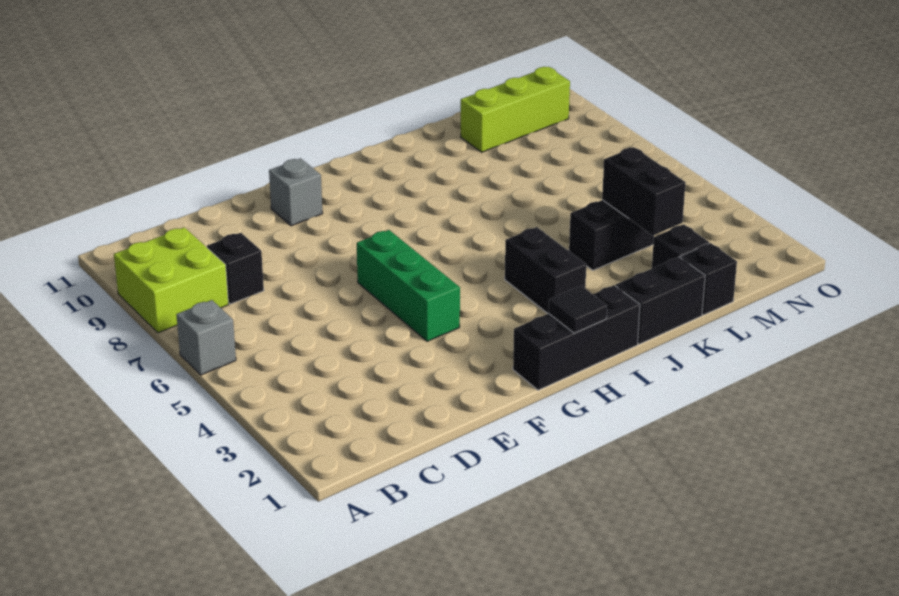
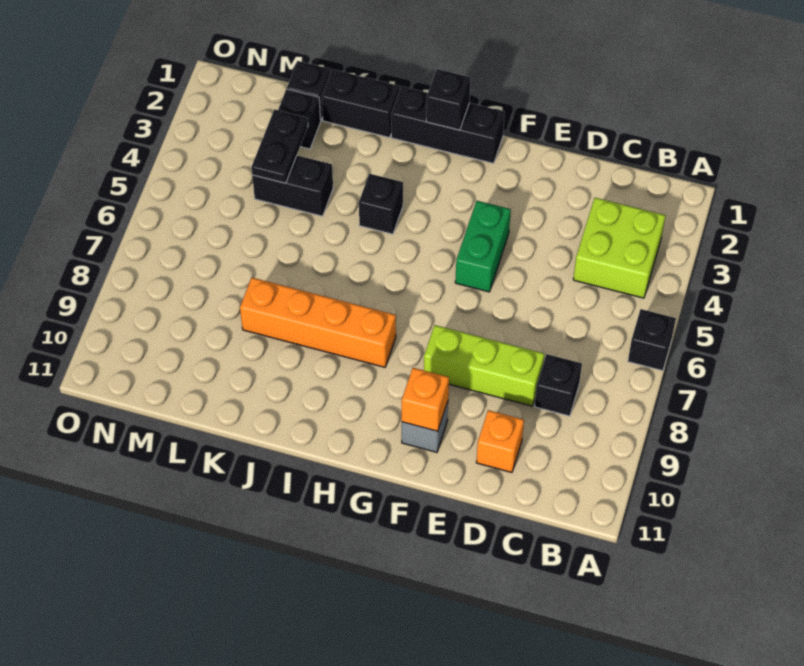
grey 1x1 brick [176,300,236,375] -> black 1x1 brick [628,309,676,371]
lime 2x2 brick [114,227,229,333] -> lime 2x2 brick moved to [573,198,665,298]
none -> orange 1x1 brick [476,410,524,472]
green 1x3 brick [357,230,460,341] -> green 1x2 brick [455,201,511,292]
none -> orange 1x1 brick [402,368,449,431]
black 1x1 tile [549,286,607,333] -> black 1x1 brick [426,69,471,130]
none -> orange 1x4 brick [240,278,396,367]
black 1x2 brick [505,227,586,314] -> black 1x1 brick [359,174,403,234]
black 1x2 brick [602,147,686,235] -> black 1x2 plate [251,109,308,183]
lime 1x3 brick [461,67,570,152] -> lime 1x3 brick moved to [424,325,544,406]

